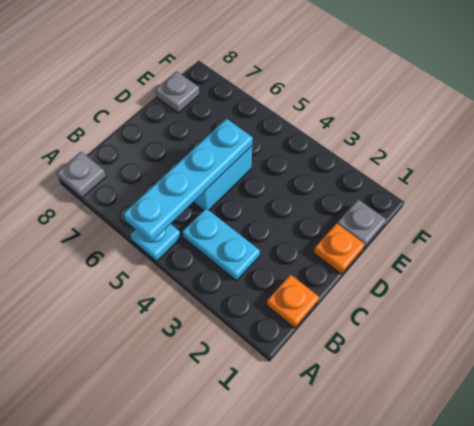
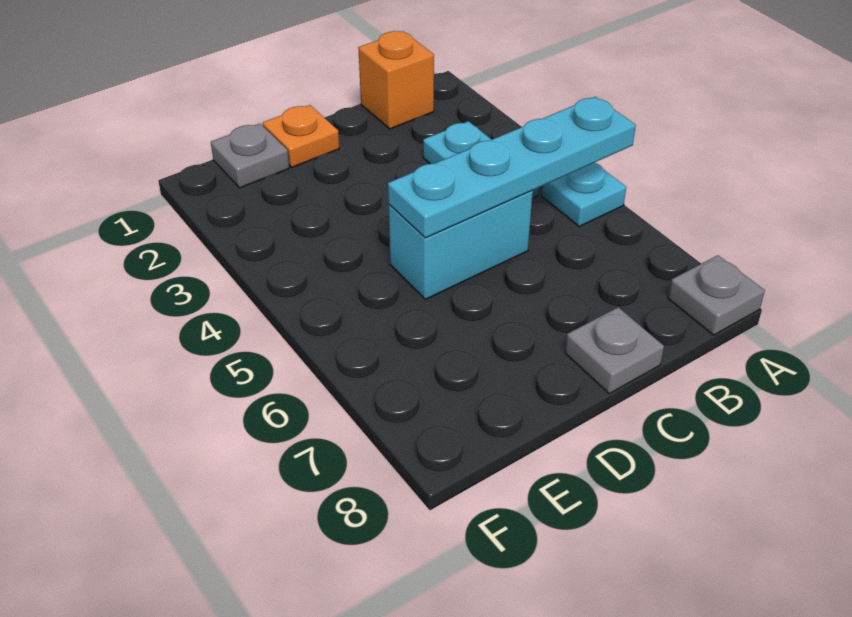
orange 1x1 plate [267,275,319,328] -> orange 1x1 brick [358,31,434,129]
grey 1x1 plate [155,71,199,113] -> grey 1x1 plate moved to [565,307,664,394]

